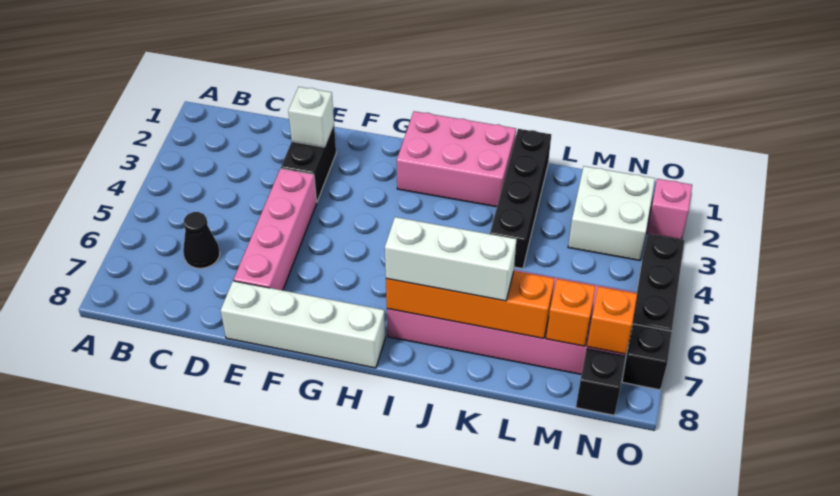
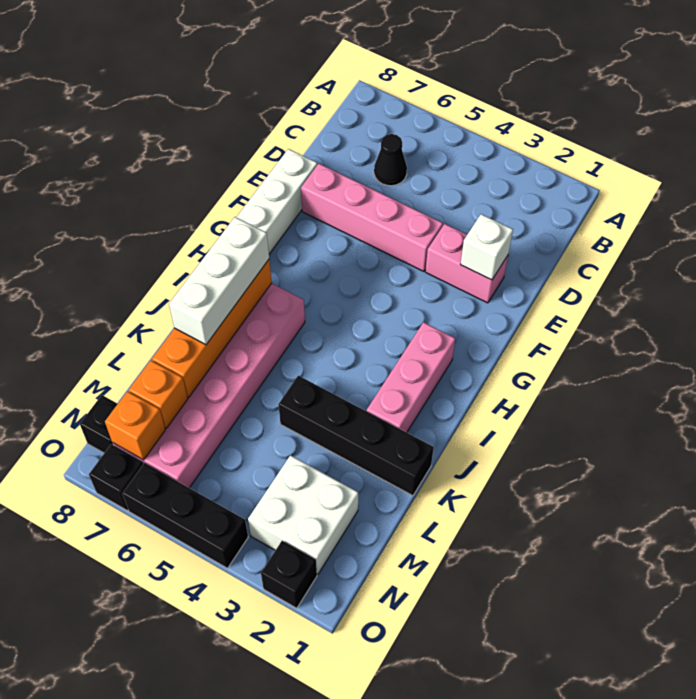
black 1x2 brick [281,125,336,202] -> pink 1x2 brick [426,224,508,303]
pink 2x3 brick [397,111,516,207] -> pink 1x3 brick [367,322,455,432]
pink 1x1 brick [647,179,692,239] -> black 1x1 brick [261,541,317,608]

